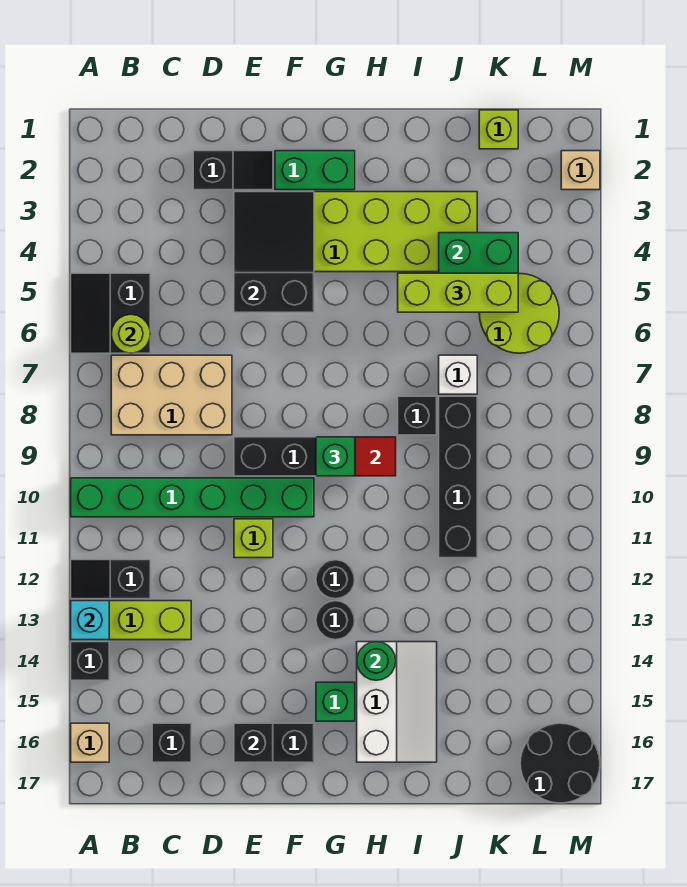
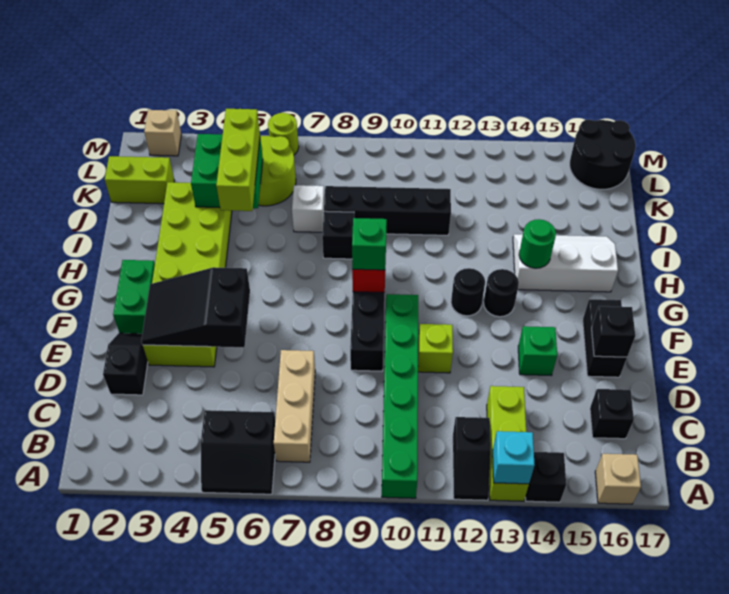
lime 1x1 round brick [111,314,150,353] -> lime 1x1 round brick moved to [268,113,299,155]
tan 2x3 brick [111,355,232,435] -> tan 1x3 brick [274,350,315,462]
green 1x1 brick [316,682,355,721] -> green 1x1 brick moved to [518,326,557,376]
lime 1x1 brick [479,110,518,149] -> lime 1x2 brick [105,156,175,204]

